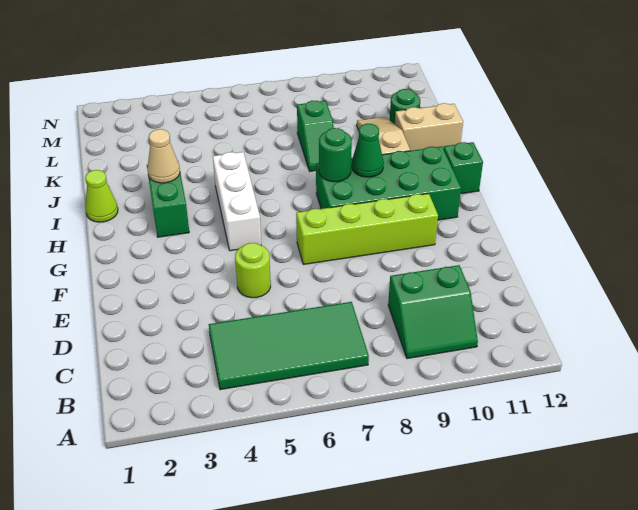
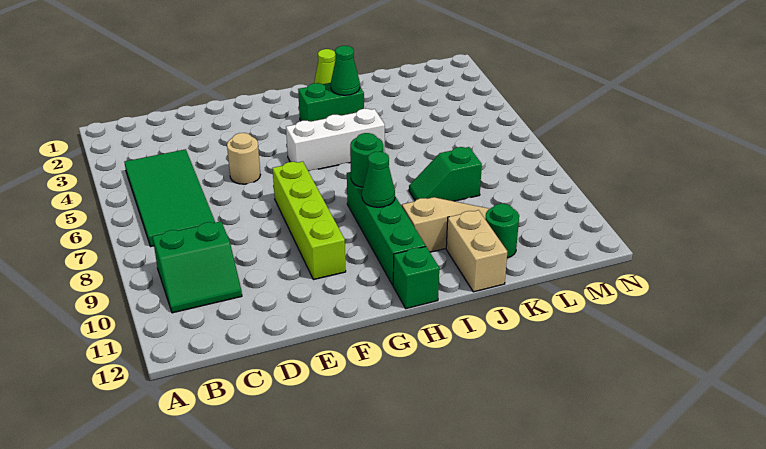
green 2x2 slope [388,265,478,359] -> green 2x2 slope turned to [152,221,242,313]
lime 1x1 round brick [235,243,271,298] -> tan 1x1 round brick [227,133,261,184]
green 2x4 brick [316,147,461,220] -> green 1x4 brick [347,172,426,285]
tan 1x1 cone [147,129,180,183] -> green 1x1 cone [331,46,360,95]

